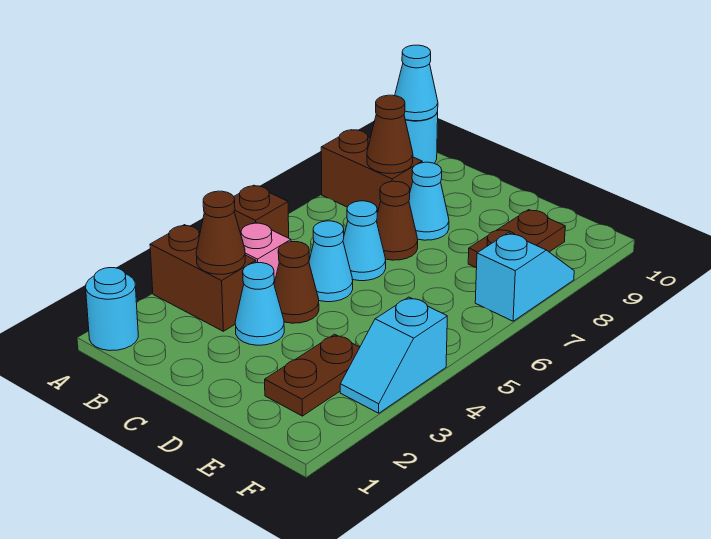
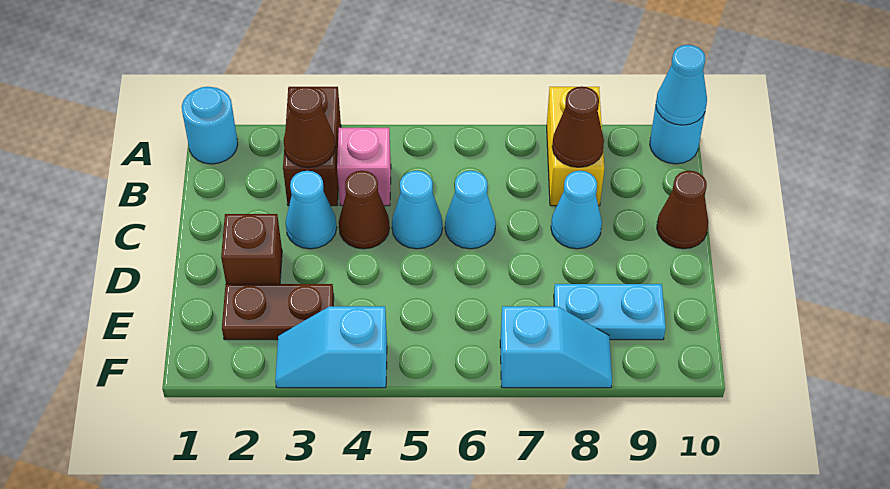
brown 1x1 brick [234,185,289,238] -> brown 1x1 brick moved to [221,214,282,284]
brown 1x2 brick [321,130,422,213] -> yellow 1x2 brick [547,87,604,206]
brown 1x1 cone [376,181,418,260] -> brown 1x1 cone moved to [657,171,708,249]
brown 1x2 plate [468,210,565,268] -> cyan 1x2 plate [554,284,666,340]

